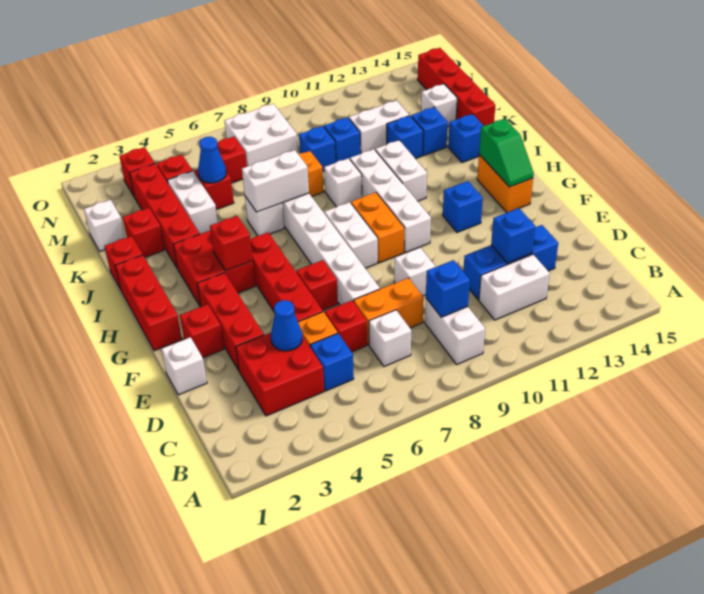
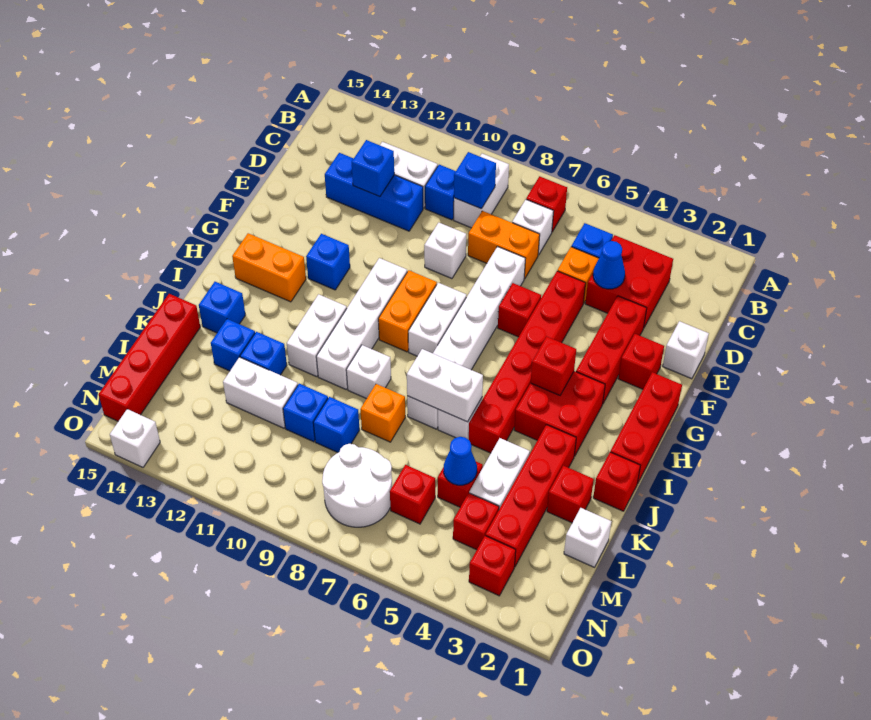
none -> blue 1x1 brick [425,165,456,220]
red 1x1 brick [325,300,367,352] -> red 1x1 brick moved to [526,176,567,232]
red 1x4 brick [250,232,323,322] -> red 1x6 brick [469,271,586,453]
orange 1x2 brick [477,154,533,213] -> orange 1x2 brick turned to [232,233,306,302]
green 1x2 slope [479,119,534,187] -> none
white 1x1 brick [421,84,457,127] -> white 1x1 brick moved to [110,409,160,467]
white 2x2 brick [224,104,298,166] -> white 2x2 round brick [322,444,392,527]

